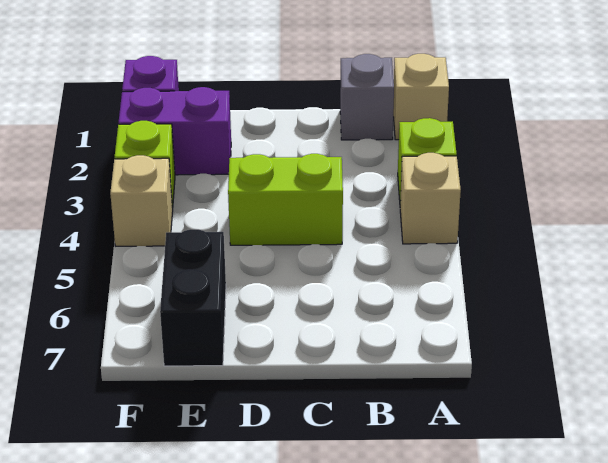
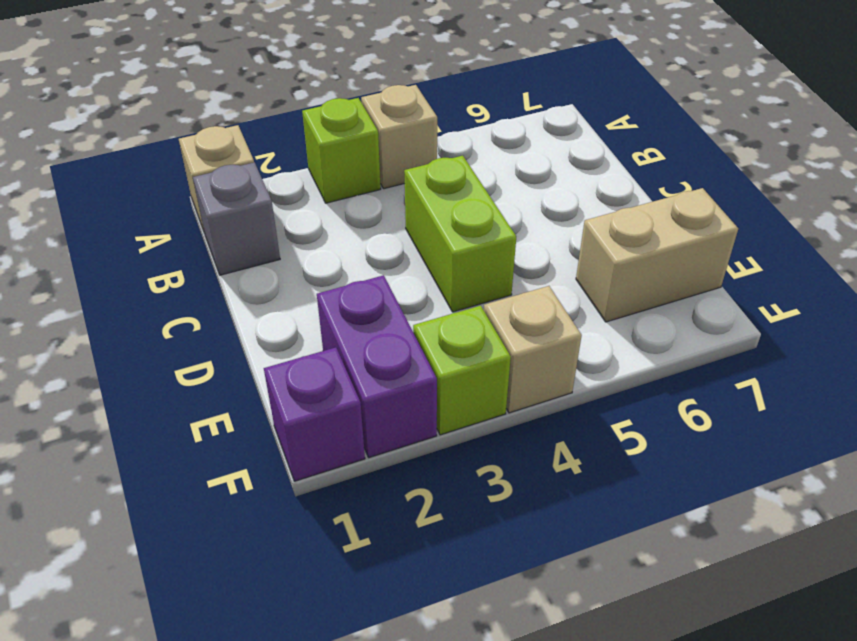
black 1x2 brick [160,229,226,366] -> tan 1x2 brick [576,188,738,322]

